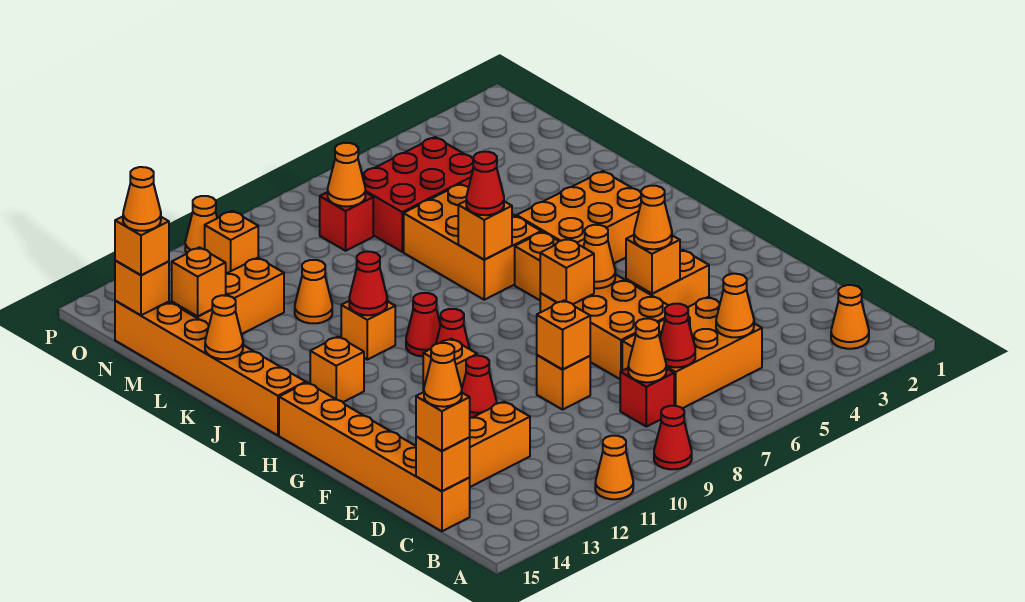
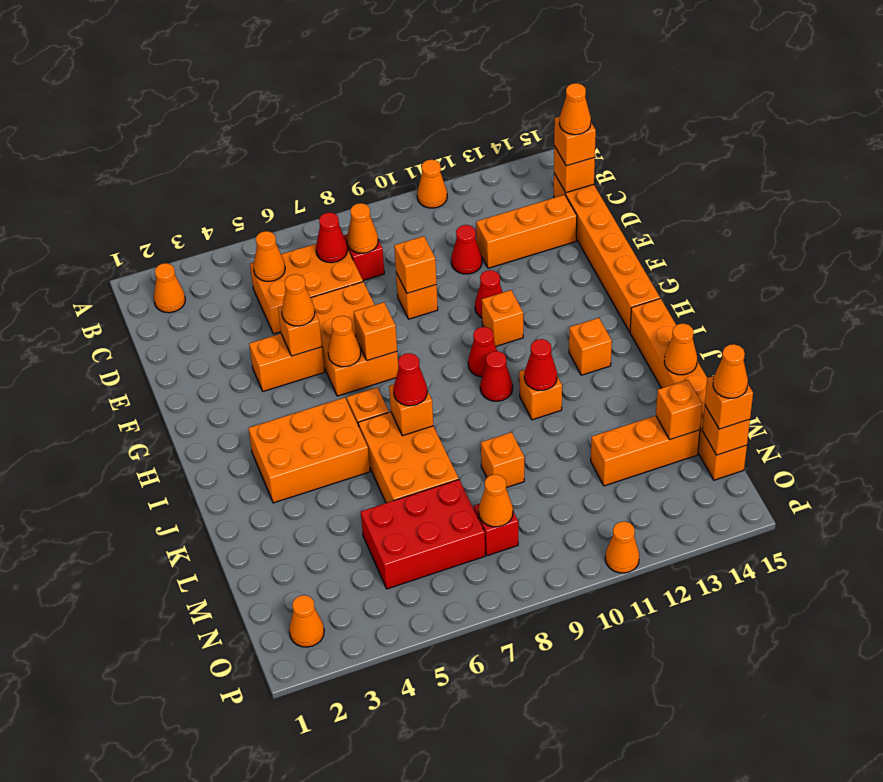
red 1x1 cone [654,406,692,469] -> red 1x1 cone moved to [451,225,482,274]
orange 1x1 cone [295,260,332,323] -> orange 1x1 cone moved to [289,595,324,647]
orange 1x1 brick [205,211,258,274] -> orange 1x1 brick moved to [481,432,524,488]

